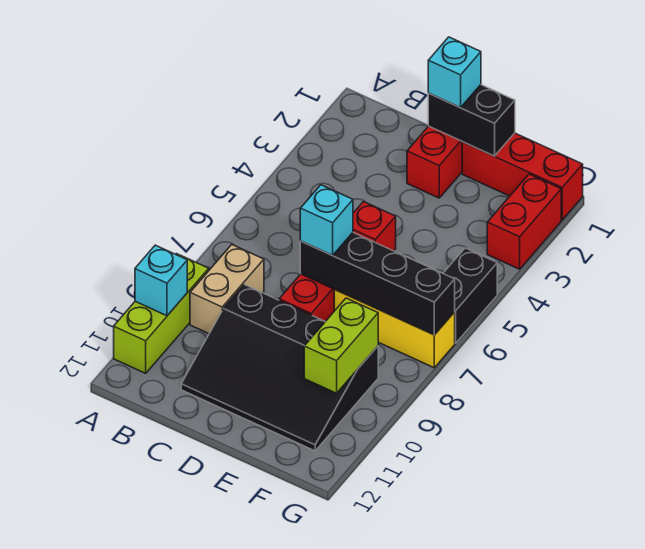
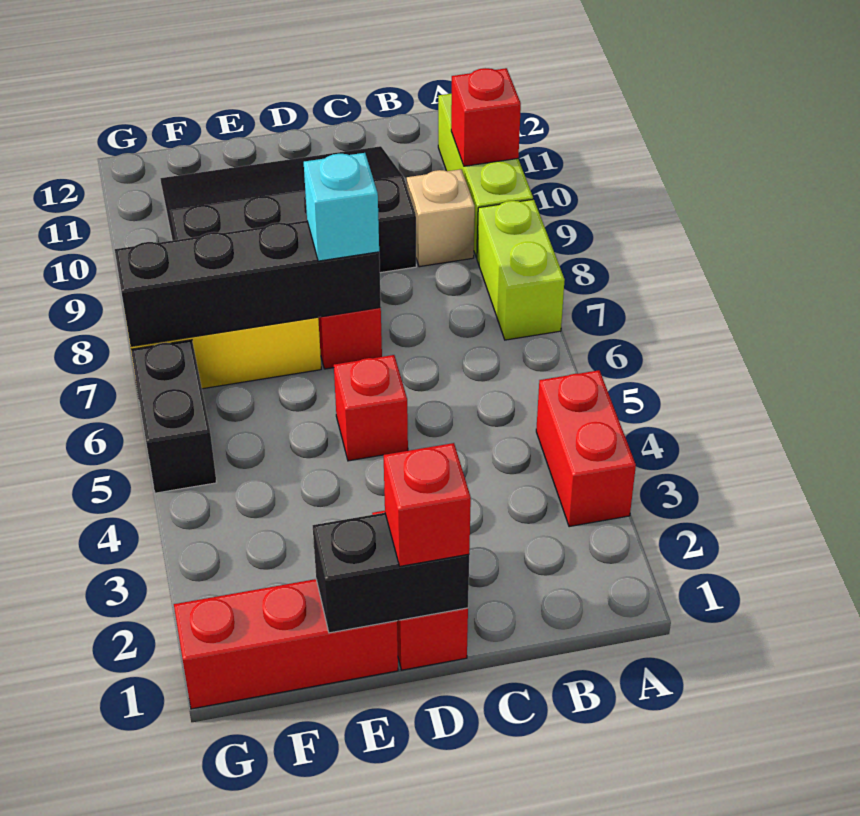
cyan 1x1 brick [135,245,187,316] -> red 1x1 brick [451,68,521,166]
tan 1x2 brick [190,245,264,334] -> tan 1x1 brick [407,169,475,267]
cyan 1x1 brick [428,37,481,107] -> red 1x1 brick [383,443,471,566]
lime 1x2 brick [304,298,378,393] -> lime 1x2 brick moved to [477,199,565,340]
red 1x2 brick [487,174,561,269] -> red 1x2 brick moved to [536,370,636,527]

